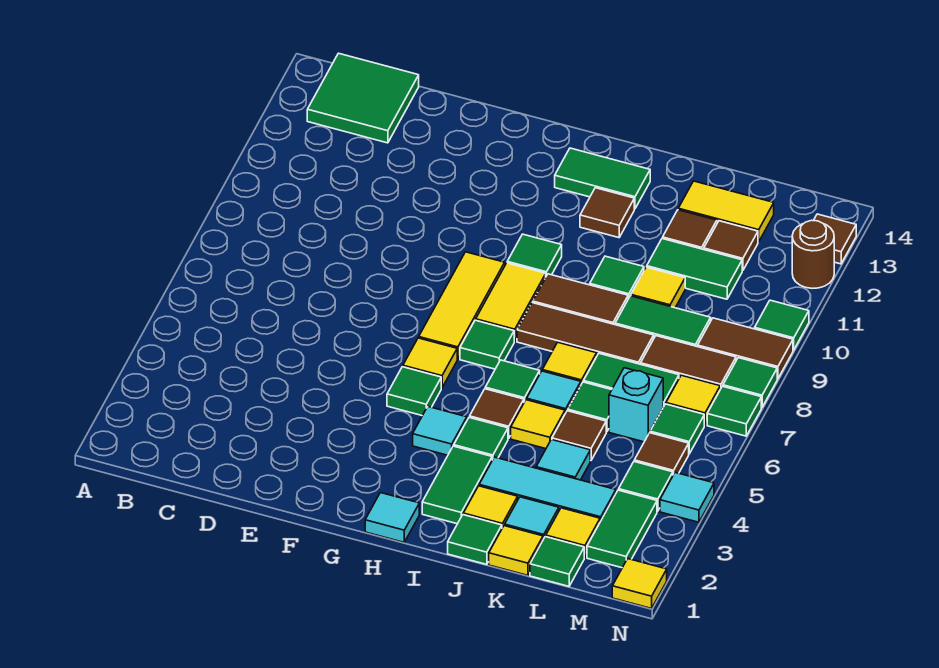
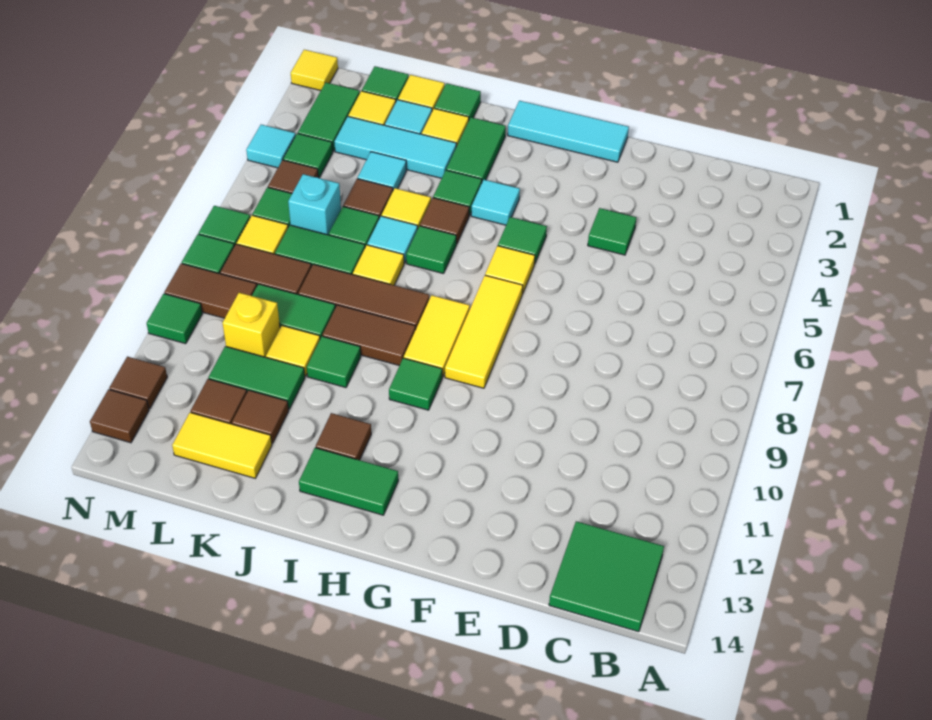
cyan 1x1 tile [365,493,419,542] -> cyan 1x3 tile [508,101,629,162]
green 1x1 tile [460,320,514,369] -> green 1x1 tile moved to [588,208,636,255]
none -> yellow 1x1 brick [223,293,280,357]
brown 1x1 round brick [792,220,834,288] -> brown 1x1 tile [109,357,167,409]

